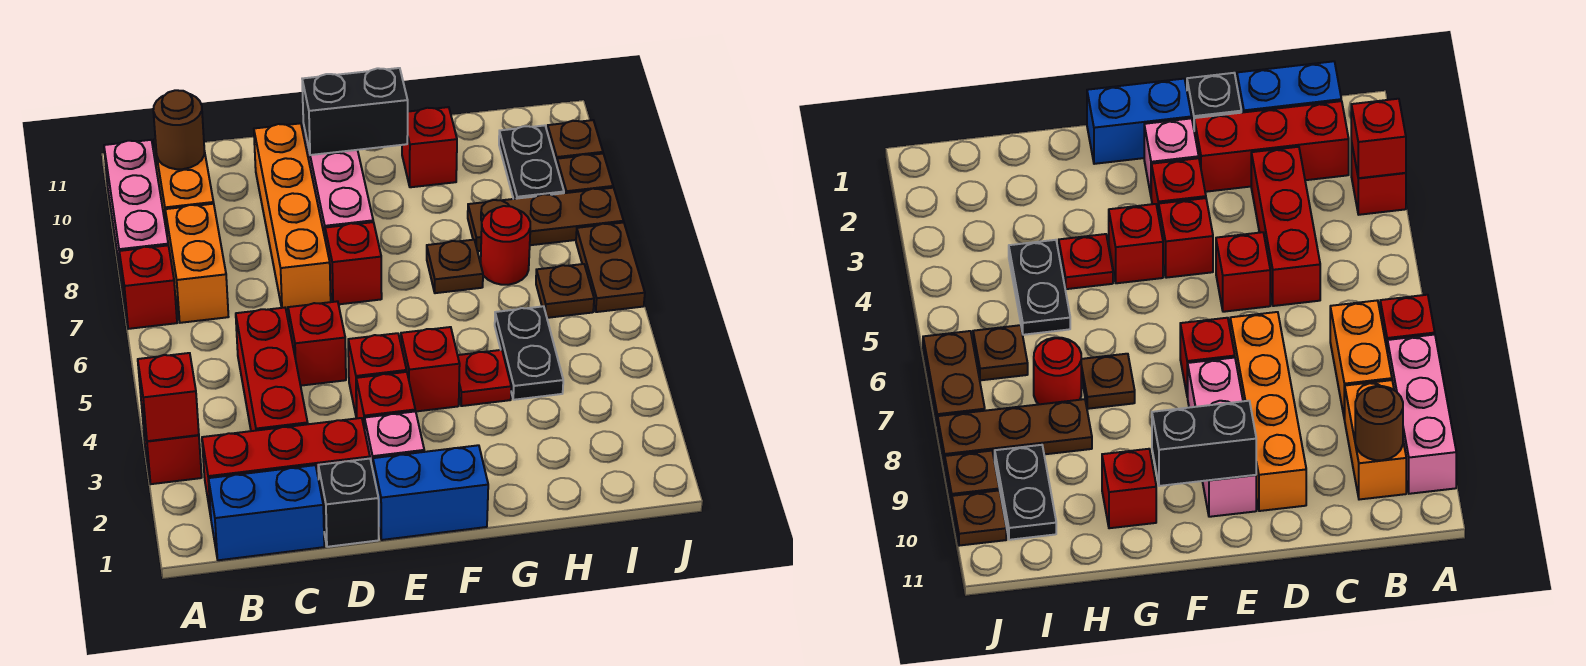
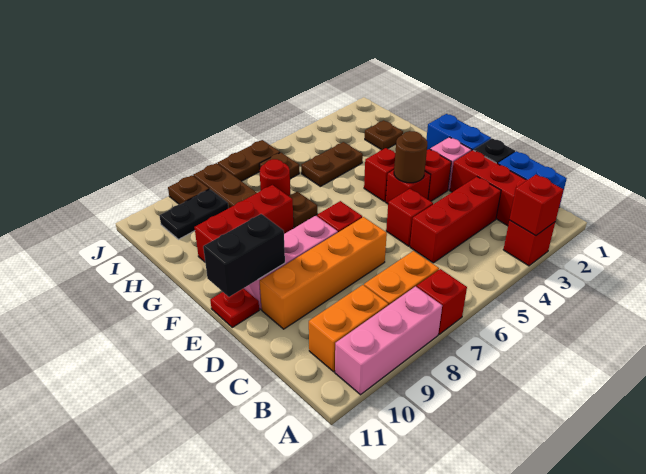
brown 1x1 round brick [153,90,204,169] -> brown 1x1 round brick moved to [394,131,427,183]
black 1x2 brick [302,68,408,155] -> black 1x2 brick turned to [203,214,285,297]
red 1x1 plate [458,350,511,406] -> red 1x1 plate moved to [210,288,259,327]
red 1x1 brick [402,107,457,187] -> red 1x3 brick [194,185,293,262]
black 1x2 plate [495,306,563,400] -> brown 1x2 plate [301,142,363,186]
brown 1x1 plate [547,120,603,165] -> brown 1x1 plate moved to [365,120,403,150]

